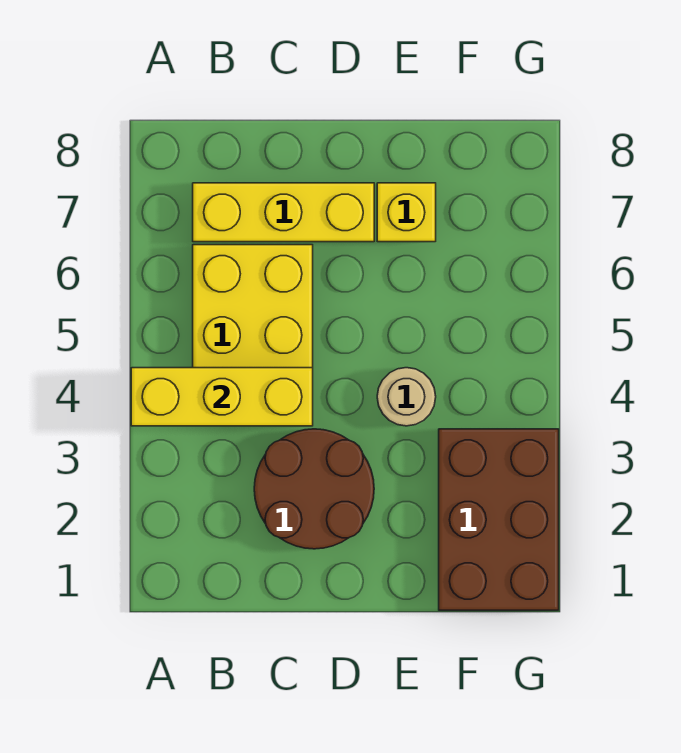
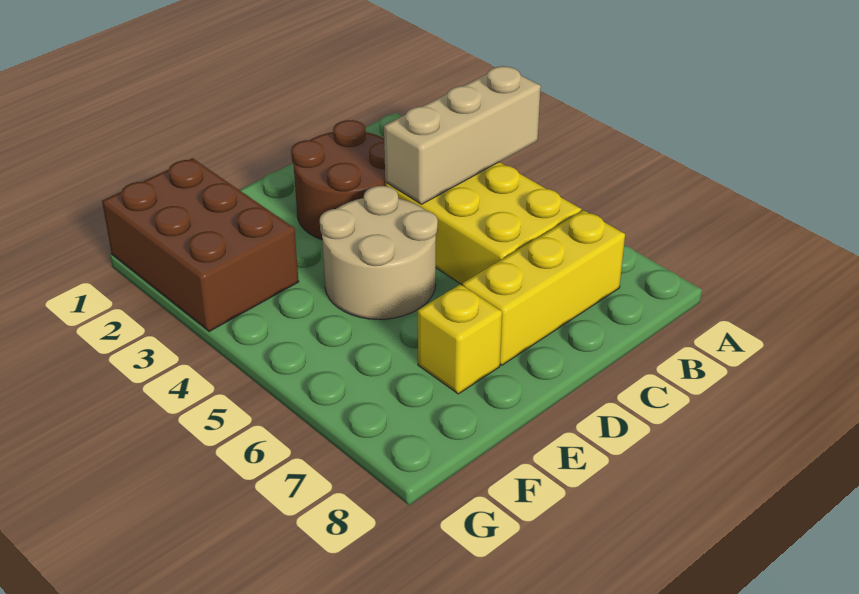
yellow 1x3 brick [131,368,313,426] -> tan 1x3 brick [384,66,541,204]
tan 1x1 round brick [377,368,436,426] -> tan 2x2 round brick [320,186,438,319]

